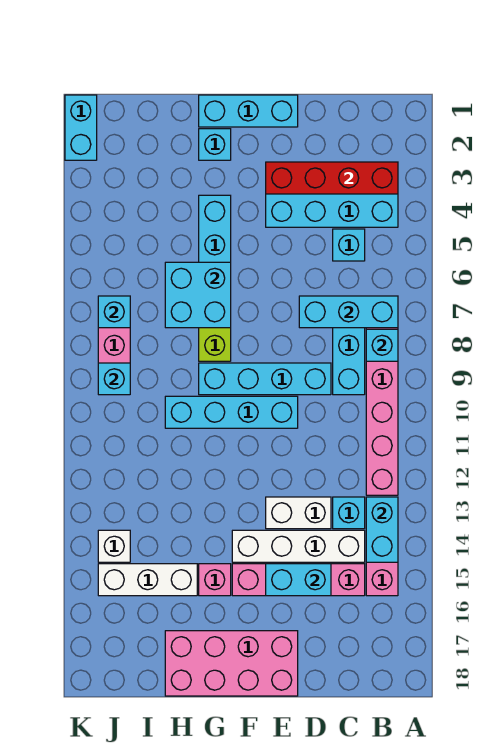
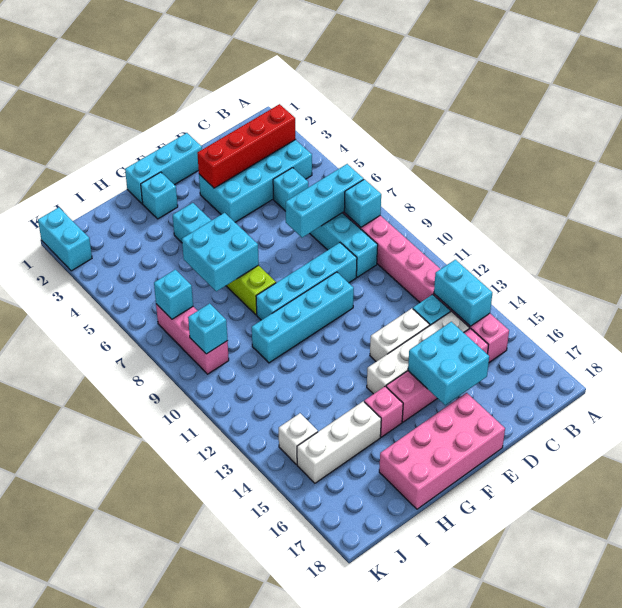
cyan 1x2 brick [266,564,331,596] -> cyan 2x2 brick [408,322,489,405]

